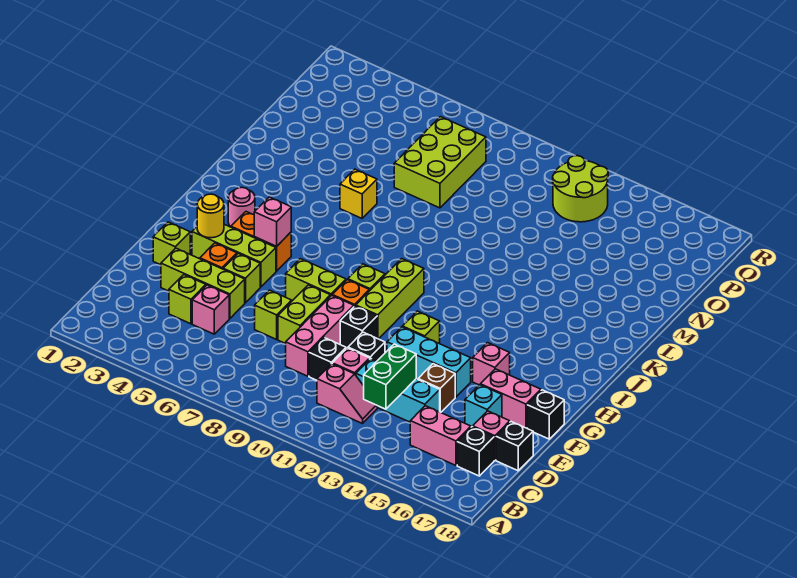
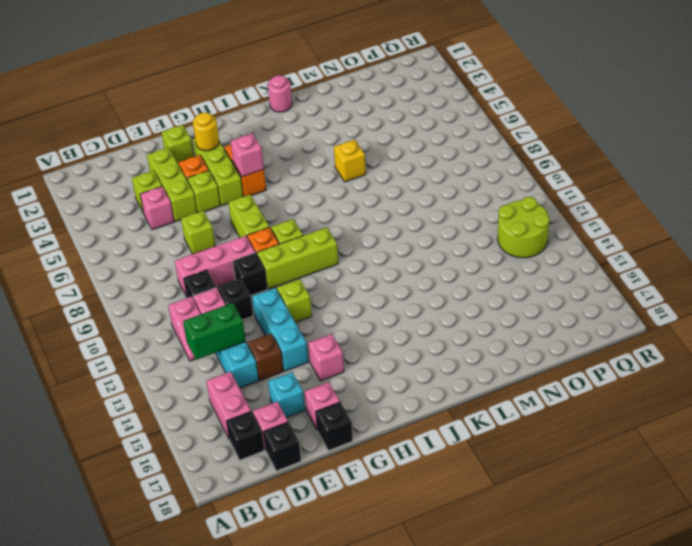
lime 1x2 brick [278,285,330,344] -> none
pink 1x2 brick [480,369,541,428] -> pink 1x1 brick [305,382,340,429]
pink 1x1 round brick [228,187,255,227] -> pink 1x1 round brick moved to [268,75,292,112]
lime 2x3 brick [394,117,486,208] -> none

